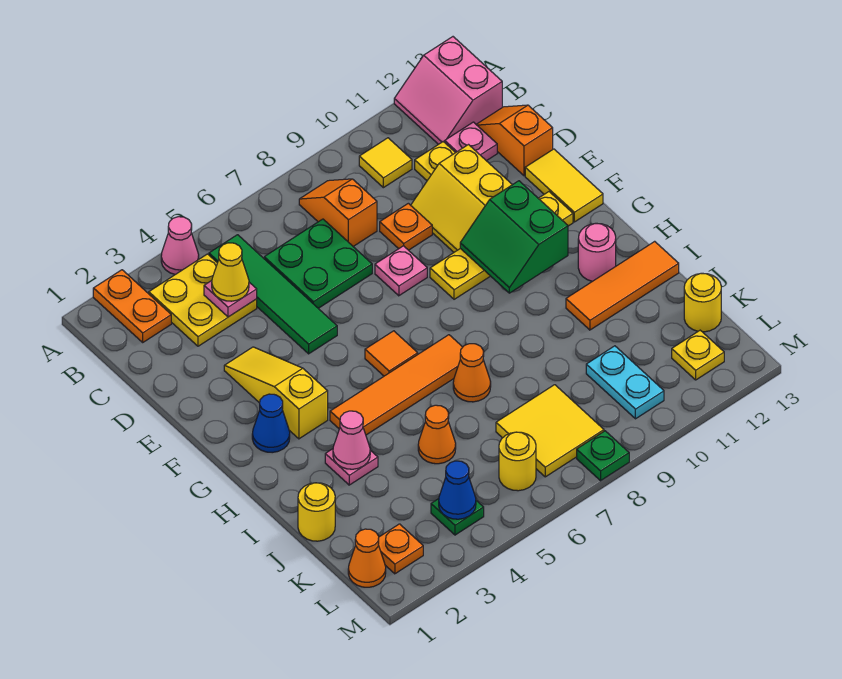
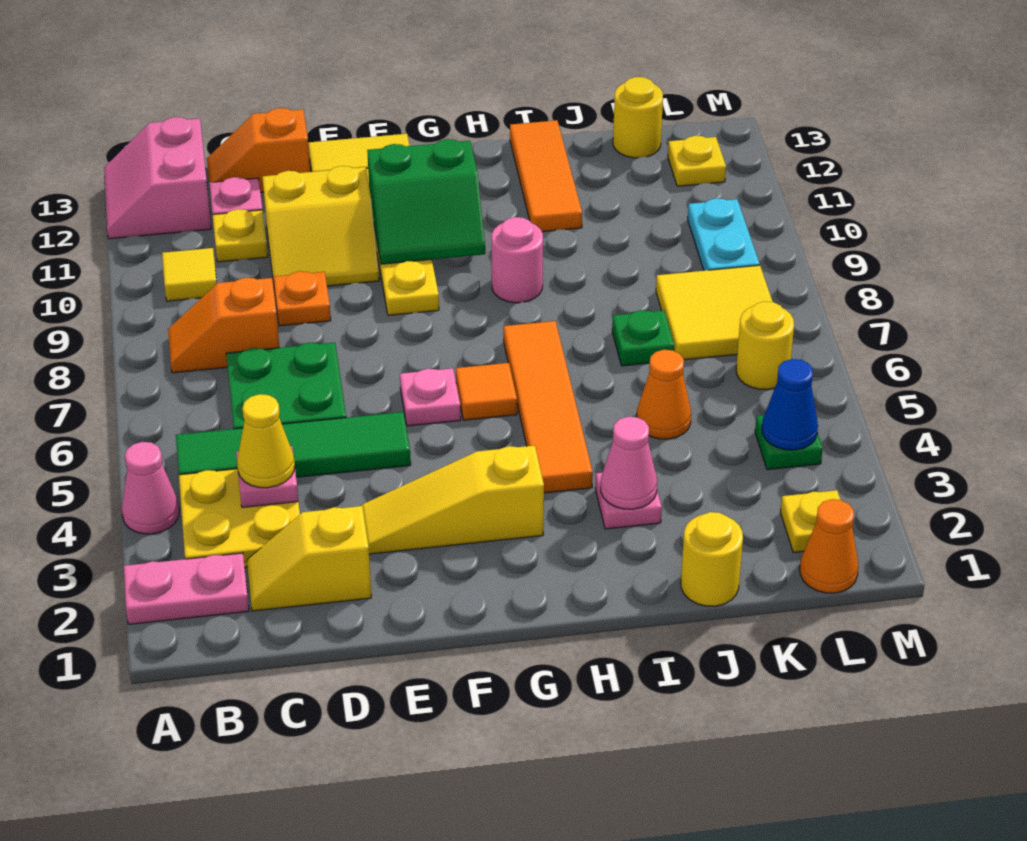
orange 1x2 plate [93,270,171,342] -> pink 1x2 plate [124,553,249,624]
pink 2x2 slope [394,37,502,144] -> pink 2x2 slope turned to [104,117,211,239]
none -> yellow 1x2 slope [247,506,371,611]
pink 1x1 plate [375,246,427,296] -> pink 1x1 plate moved to [400,368,461,426]
blue 1x1 cone [252,394,290,453] -> none
pink 1x1 round brick [578,223,616,281] -> pink 1x1 round brick moved to [492,217,543,303]
orange 1x1 cone [453,344,491,402] -> none
cyan 1x2 plate [586,346,664,419] -> cyan 1x2 plate turned to [688,198,760,271]
orange 1x1 plate [378,524,423,574] -> yellow 1x1 plate [780,490,841,552]
green 1x1 plate [577,431,629,481] -> green 1x1 plate moved to [612,310,674,366]

